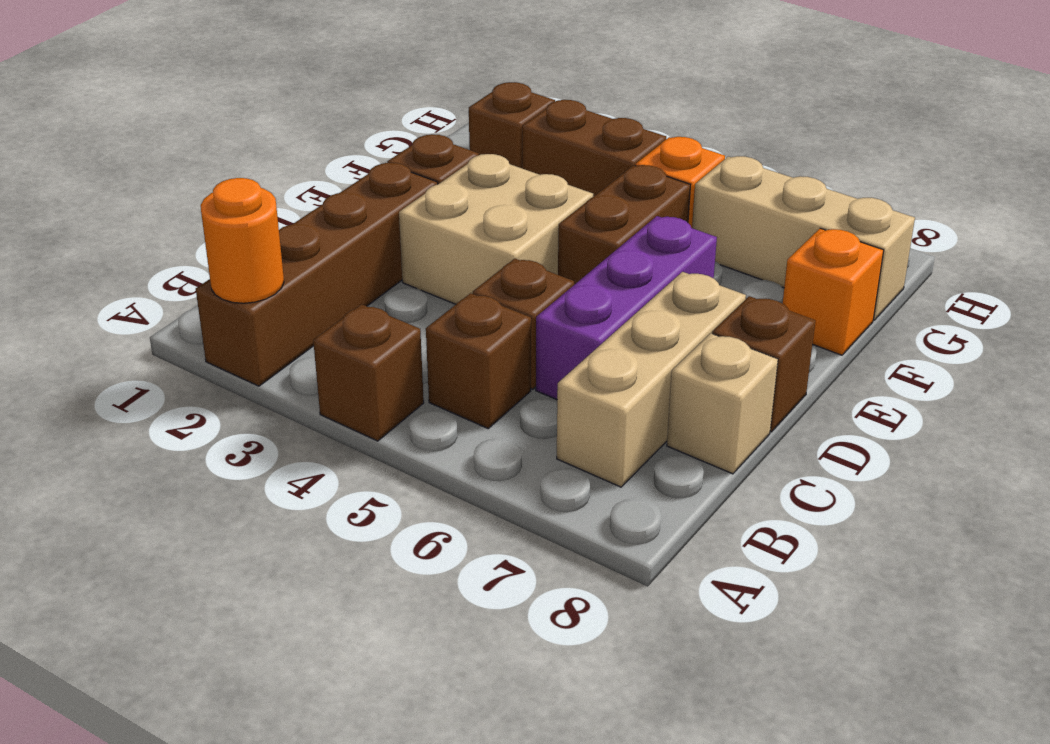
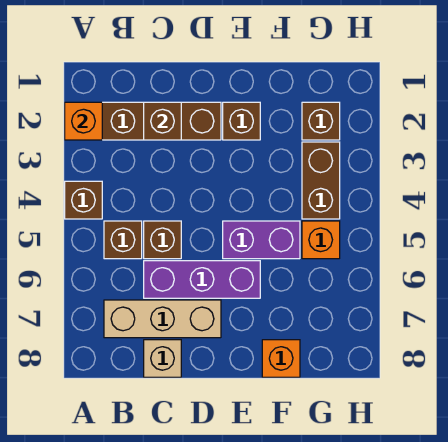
orange 1x1 round brick [201,178,284,303] -> orange 1x1 brick [65,102,102,140]
tan 2x2 brick [399,154,593,304] -> none
brown 1x1 brick [712,296,815,432] -> brown 1x1 brick moved to [144,102,181,140]
brown 1x2 brick [558,165,690,285] -> purple 1x2 brick [223,221,300,259]
tan 1x3 brick [692,156,915,320] -> none

